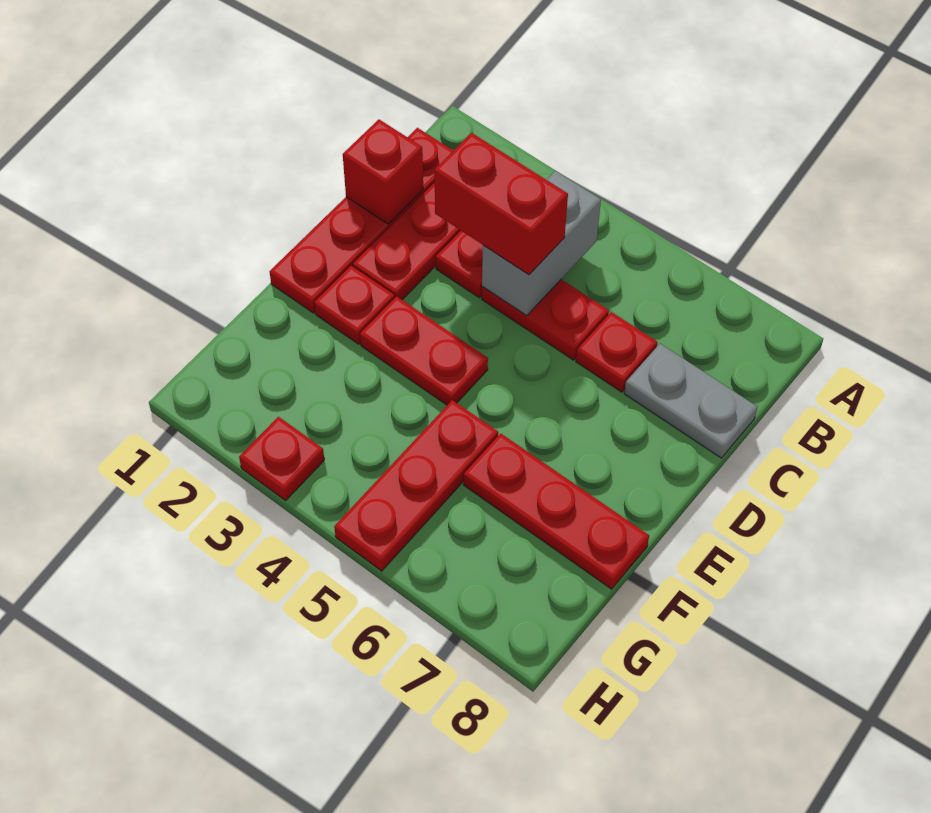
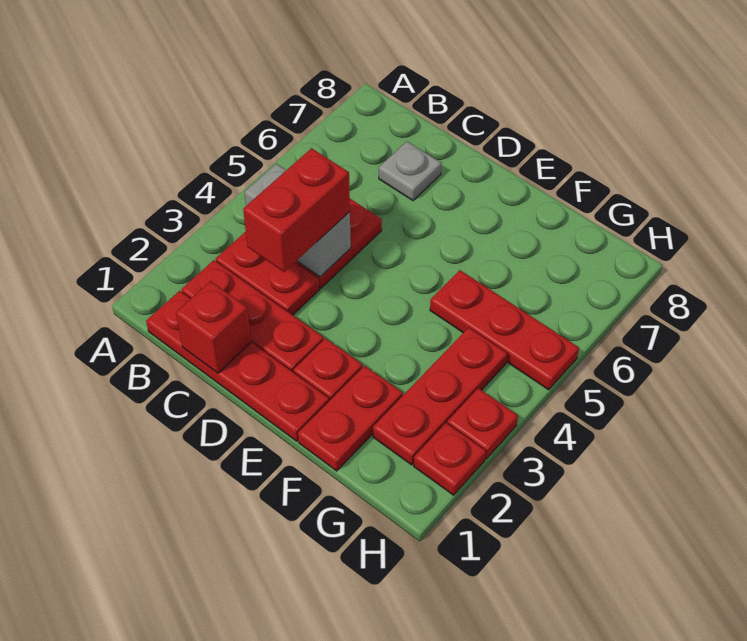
red 1x1 plate [576,312,657,392] -> red 1x1 plate moved to [414,423,486,495]
grey 1x2 plate [624,344,757,458] -> grey 1x1 plate [379,142,441,201]
red 1x2 plate [360,296,488,405] -> red 1x2 plate moved to [298,366,403,471]
red 1x3 plate [464,433,649,589] -> red 1x3 plate moved to [373,328,507,465]

